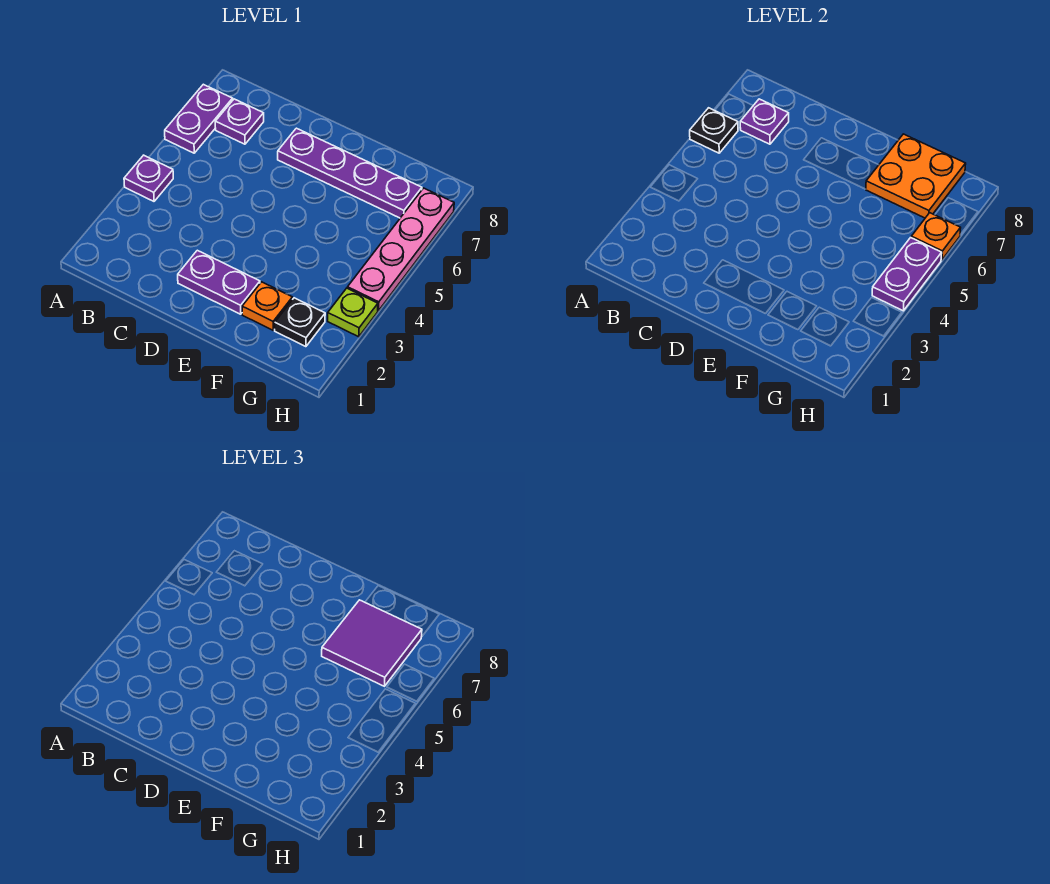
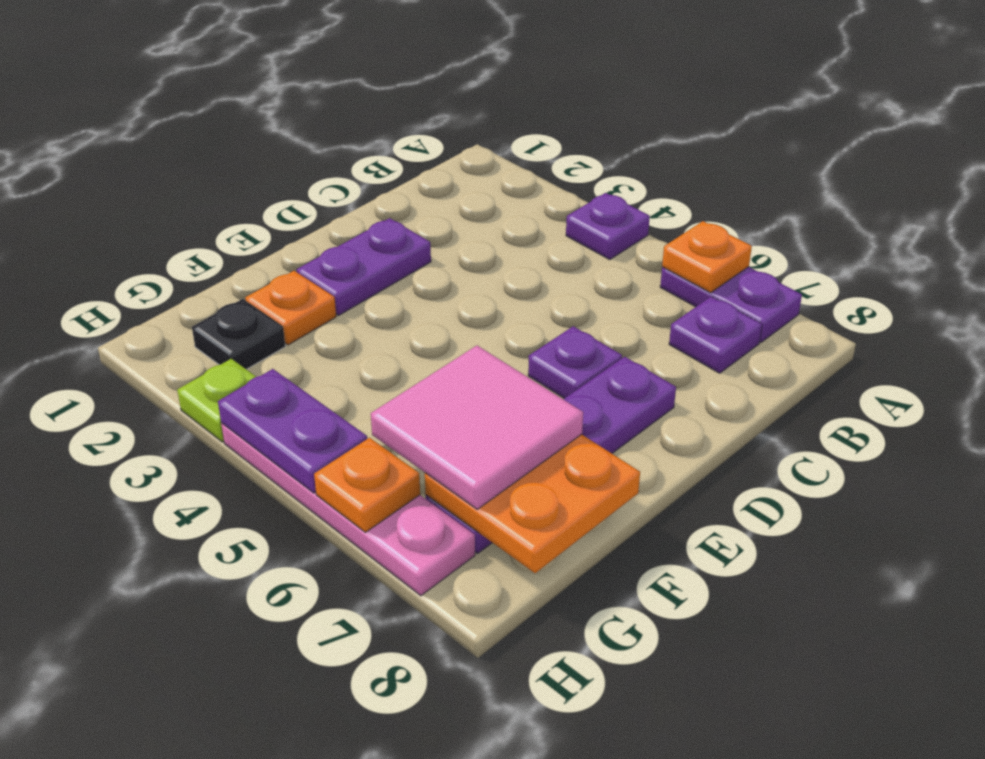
black 1x1 plate [690,108,738,153] -> orange 1x1 plate [662,221,752,293]
purple 1x1 plate [740,99,789,144] -> purple 1x1 plate moved to [528,326,622,398]
purple 2x2 tile [322,600,422,686] -> pink 2x2 tile [371,346,583,509]

